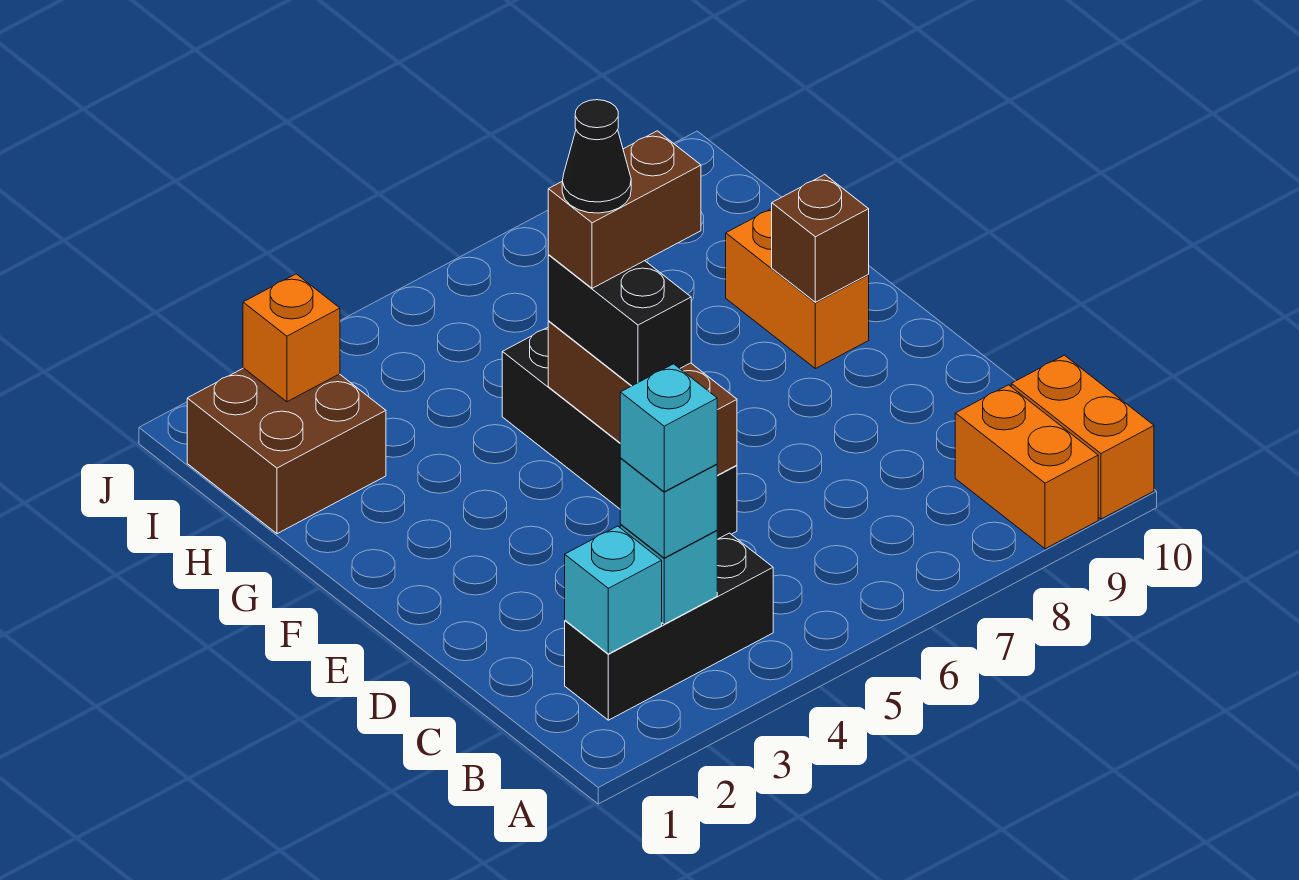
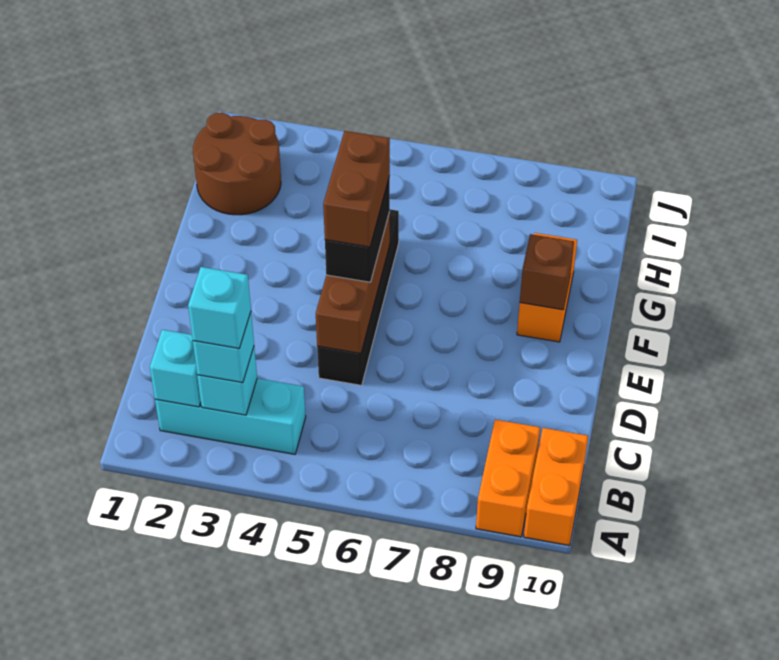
black 1x3 brick [565,533,773,720] -> cyan 1x3 brick [155,378,306,454]
brown 1x2 brick [548,131,701,288] -> brown 1x2 brick turned to [323,131,390,247]
black 1x1 cone [562,100,631,213] -> none
brown 2x2 brick [187,368,386,534] -> brown 2x2 round brick [193,113,281,215]
orange 1x1 brick [243,274,340,402] -> none

